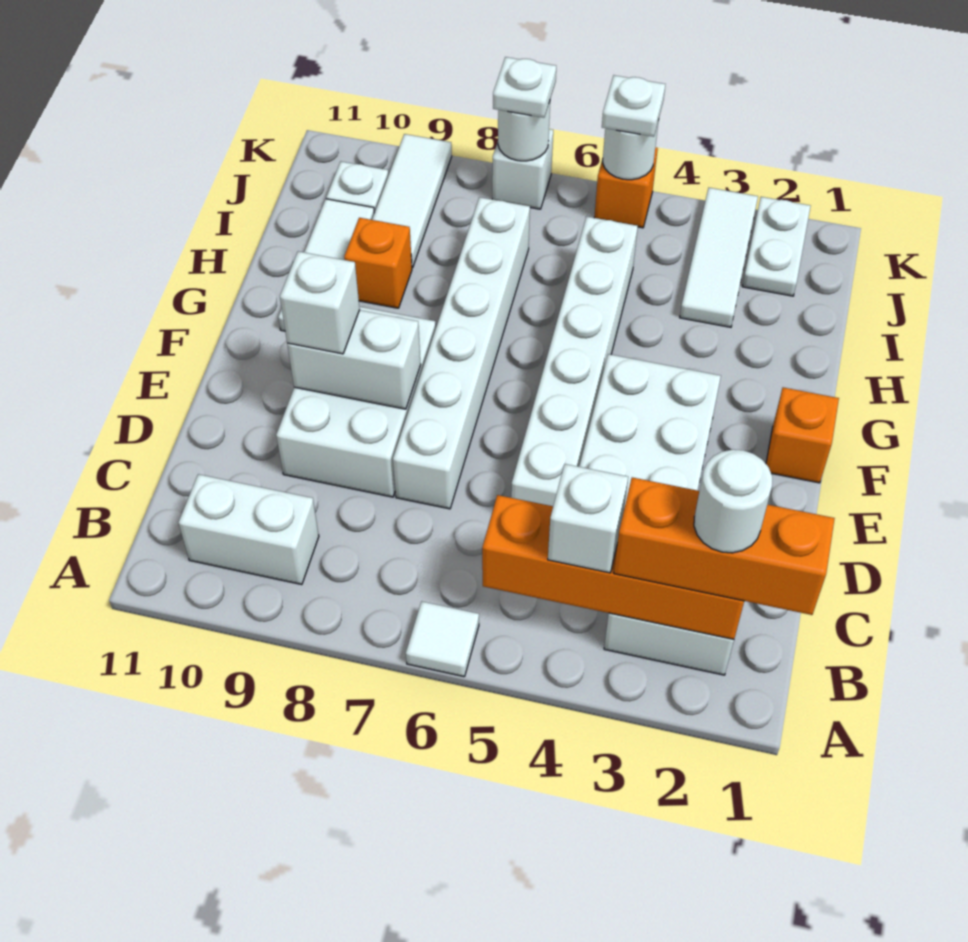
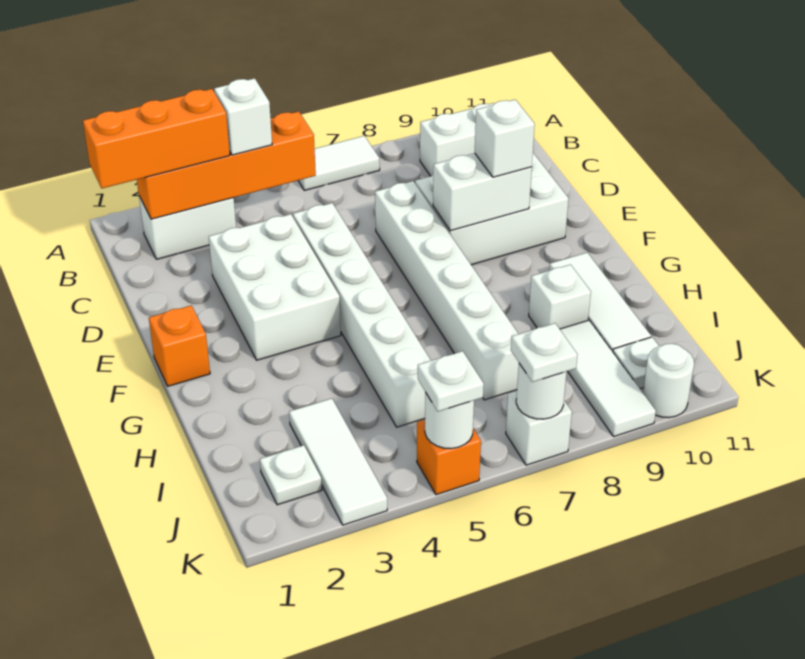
white 1x1 tile [406,601,479,677] -> white 1x2 tile [298,136,380,190]
white 1x1 round brick [694,450,772,553] -> white 1x1 round brick moved to [643,344,694,418]
white 2x3 brick [276,307,436,497] -> white 2x3 brick turned to [415,153,569,265]
orange 1x1 brick [344,218,412,308] -> white 1x1 brick [529,265,591,329]
white 1x2 plate [742,197,811,296] -> white 1x1 plate [260,445,322,505]

